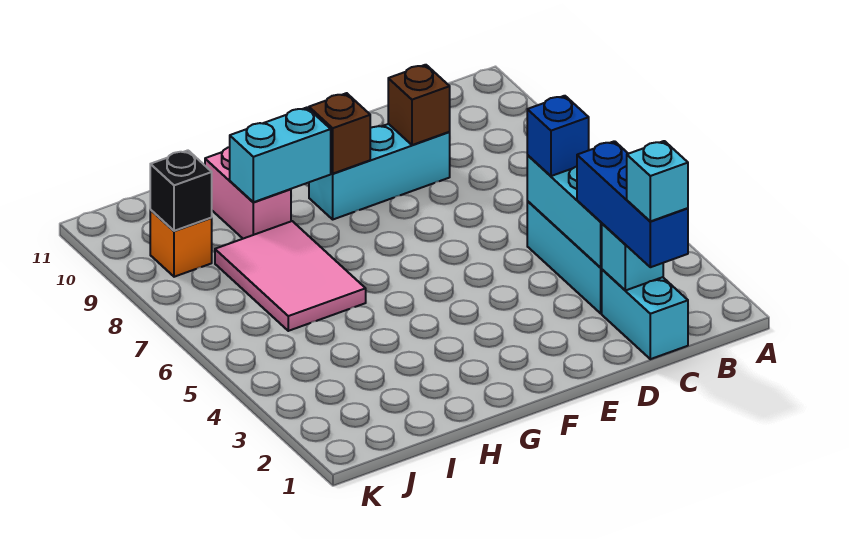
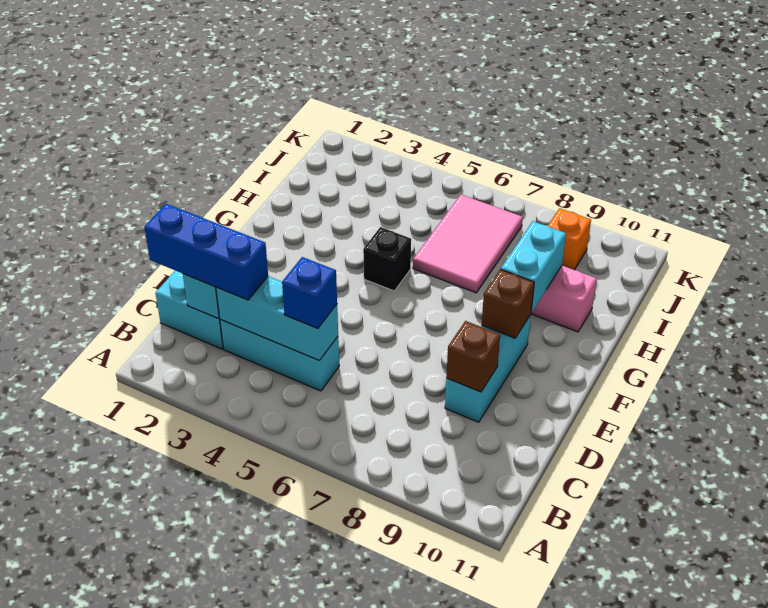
cyan 1x1 brick [627,141,688,221] -> none
pink 2x3 tile [215,221,366,331] -> pink 2x3 tile turned to [413,195,523,293]
black 1x1 brick [150,150,212,231] -> black 1x1 brick moved to [363,227,411,291]

